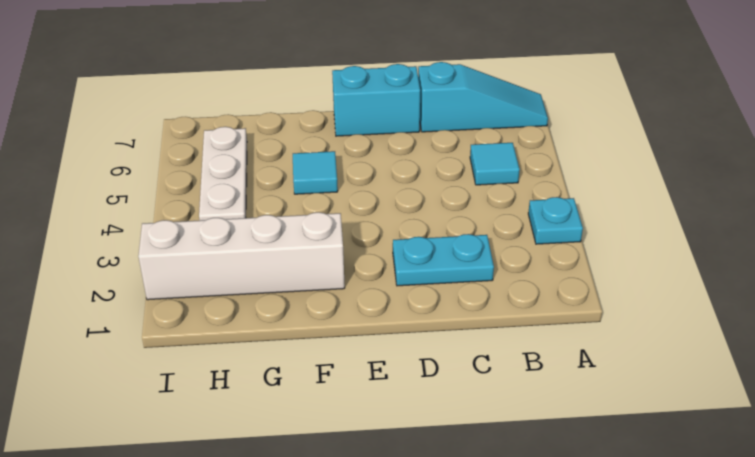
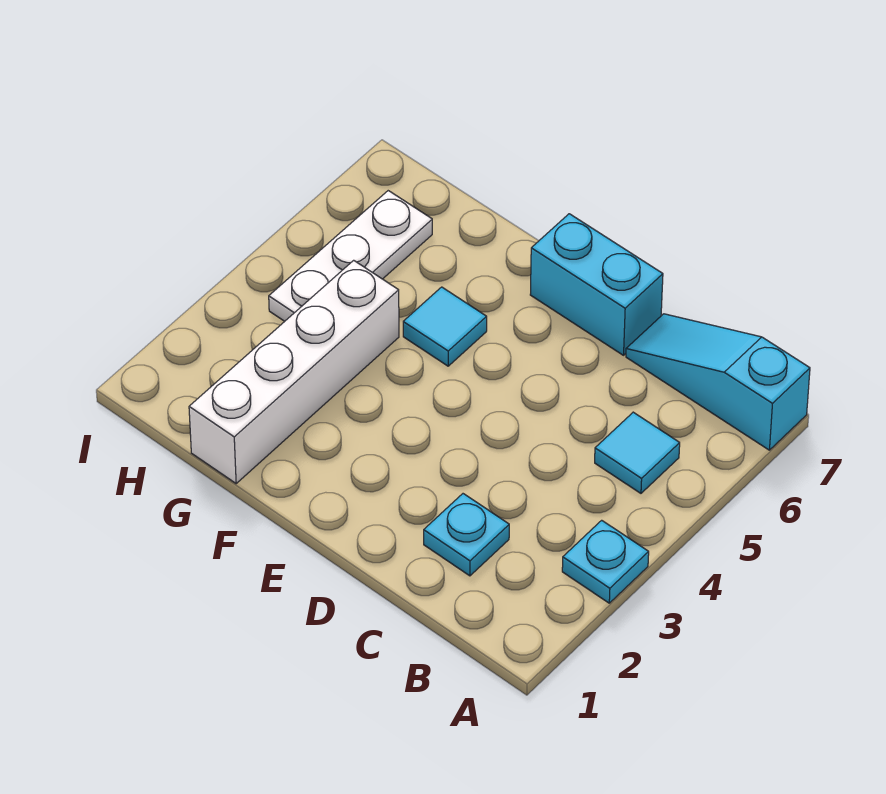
cyan 1x3 slope [418,62,548,132] -> cyan 1x3 slope turned to [626,314,810,450]
cyan 1x2 plate [393,234,494,286] -> cyan 1x1 plate [424,494,509,576]
white 1x4 brick [138,212,345,300] -> white 1x4 brick turned to [189,260,399,483]

